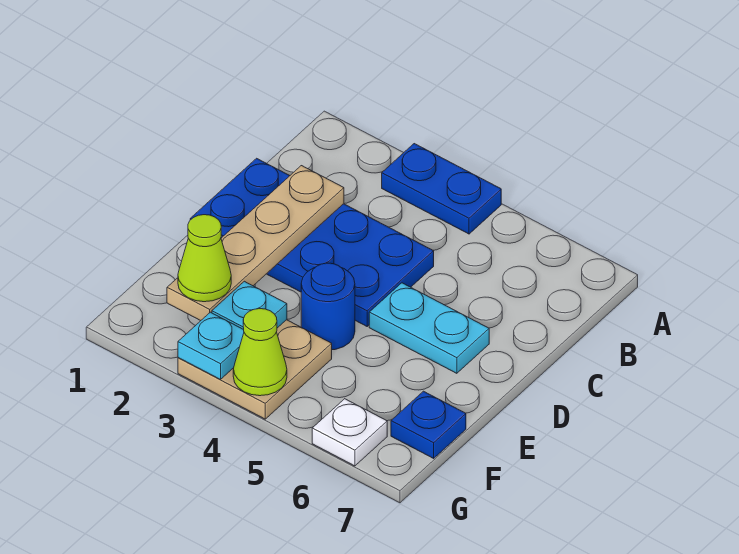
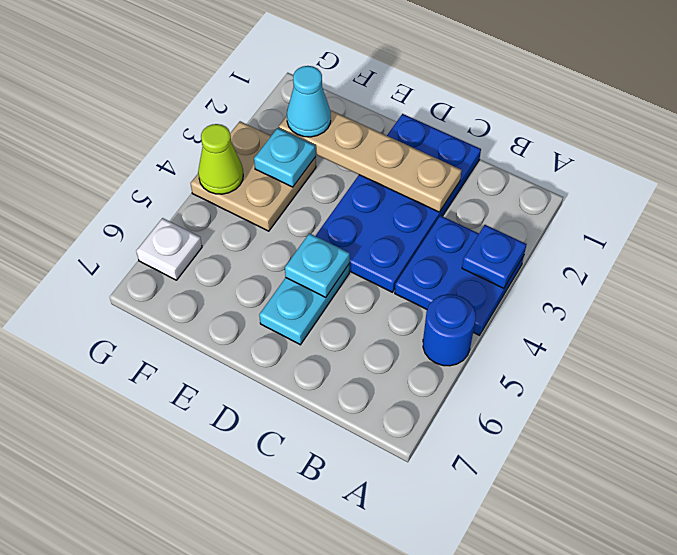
blue 1x2 plate [382,144,501,234] -> blue 2x2 plate [395,215,524,335]
blue 1x1 round brick [301,263,355,350] -> blue 1x1 round brick moved to [423,294,476,366]
lime 1x1 cone [178,215,231,302] -> cyan 1x1 cone [287,66,331,137]
blue 1x1 plate [391,391,466,458] -> blue 1x1 plate moved to [462,225,527,288]
cyan 1x1 plate [178,312,244,379] -> cyan 1x1 plate moved to [285,233,350,297]

